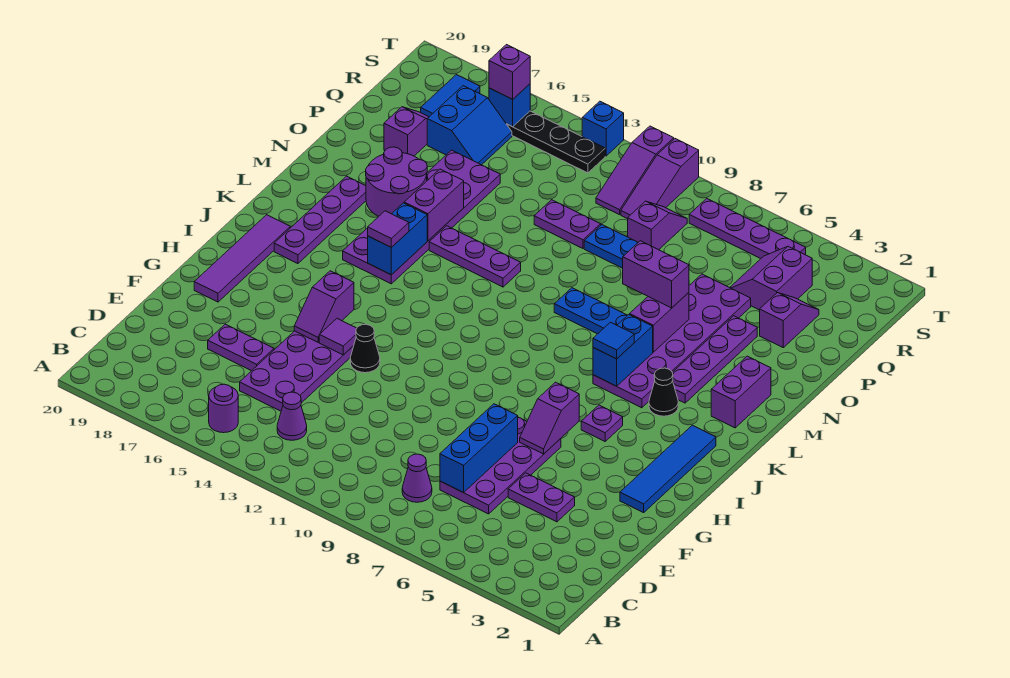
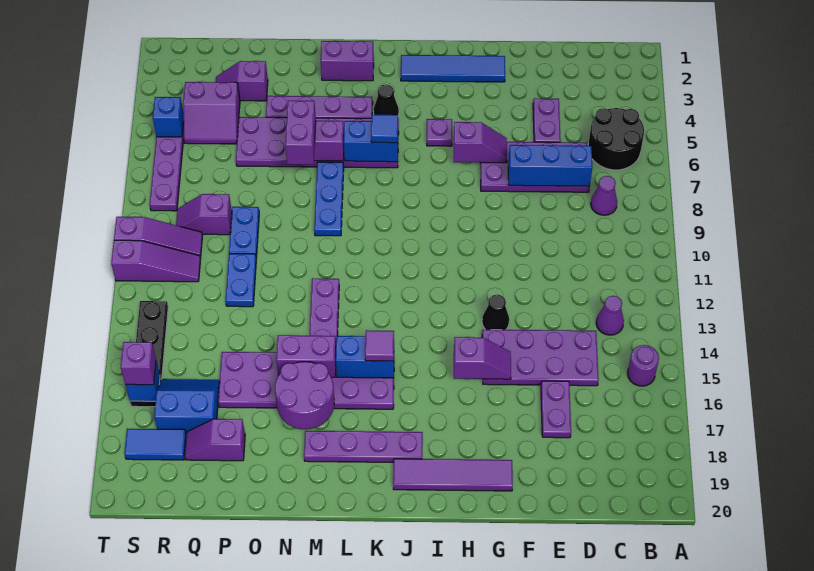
none -> black 2x2 round brick [588,108,644,170]
purple 1x1 tile [319,319,357,355] -> none
purple 1x2 plate [534,200,601,248] -> blue 1x2 plate [226,254,256,307]
blue 1x1 brick [582,101,624,156] -> blue 1x1 brick moved to [153,97,184,137]

